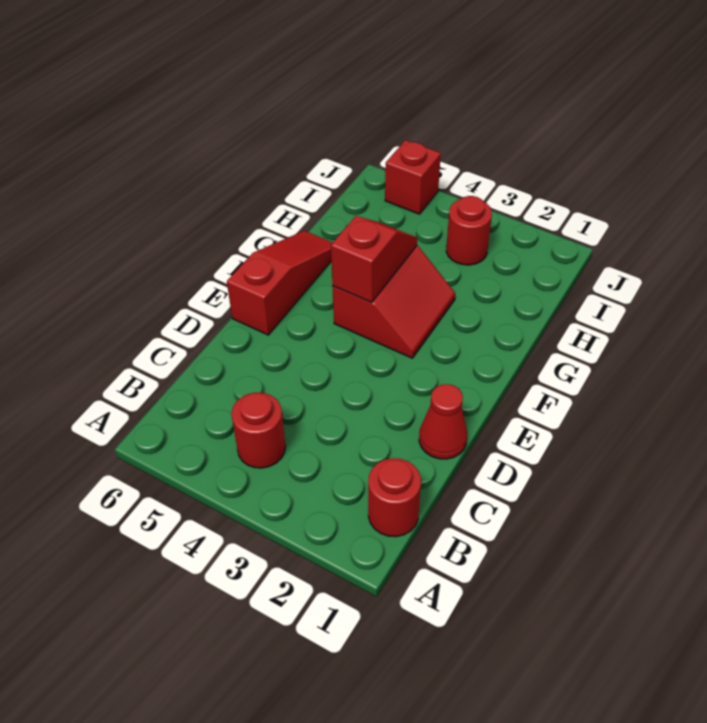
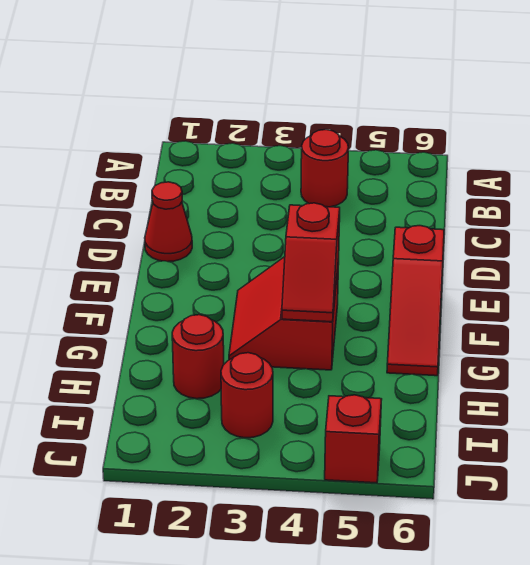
red 1x1 round brick [368,458,421,537] -> red 1x1 round brick moved to [172,315,224,399]

